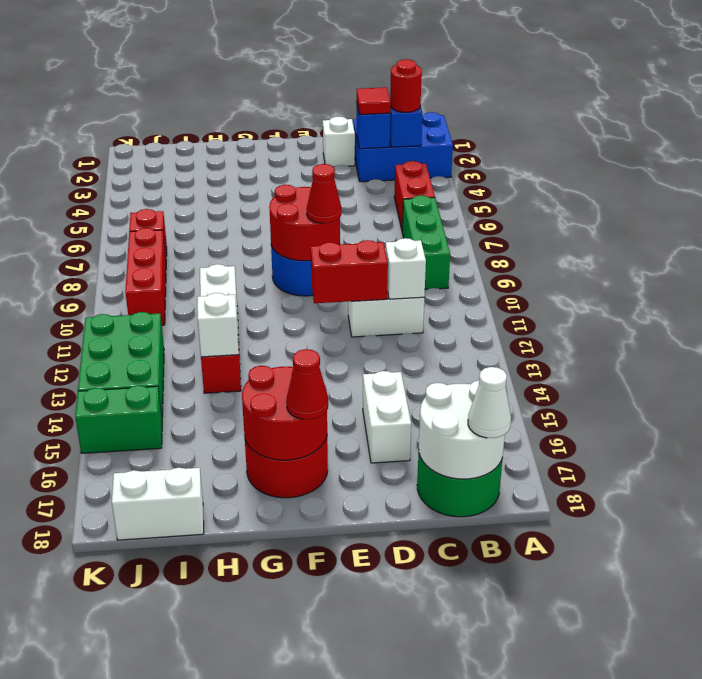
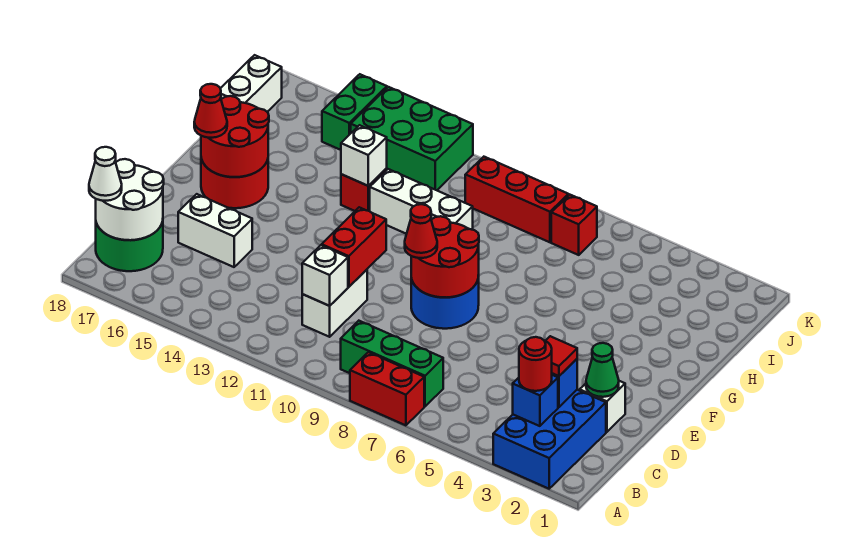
red 1x2 brick [394,161,435,229] -> red 1x2 brick moved to [350,352,424,425]
none -> green 1x1 cone [586,343,619,397]

